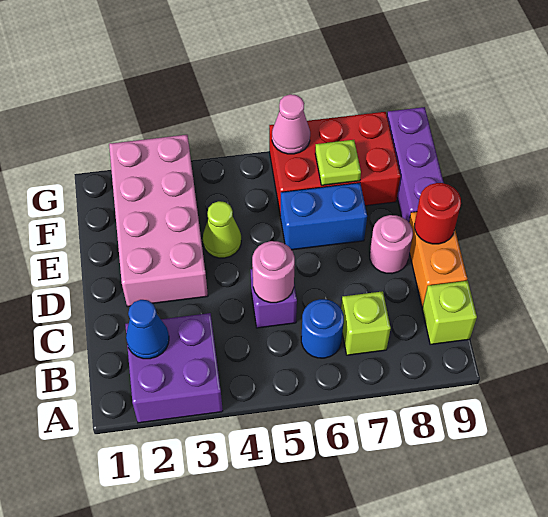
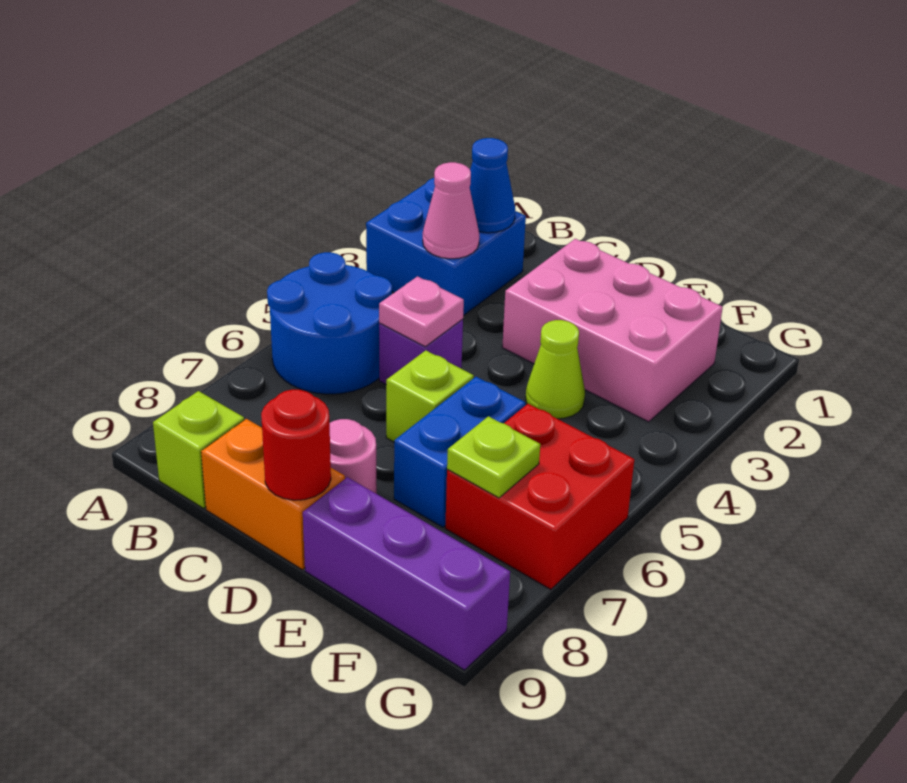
purple 2x2 brick [125,313,223,423] -> blue 2x2 brick [366,178,526,316]
blue 1x1 round brick [301,299,344,358] -> blue 2x2 round brick [267,252,392,394]
lime 1x1 brick [341,291,391,355] -> lime 1x1 brick moved to [386,350,474,442]
pink 1x1 round brick [252,241,295,303] -> pink 1x1 plate [379,276,464,347]
pink 2x4 brick [109,135,208,307] -> pink 2x3 brick [502,239,723,422]
red 2x3 brick [269,112,400,216] -> red 2x2 brick [445,404,634,589]
pink 1x1 cone [272,94,310,154] -> pink 1x1 cone moved to [423,162,479,259]

